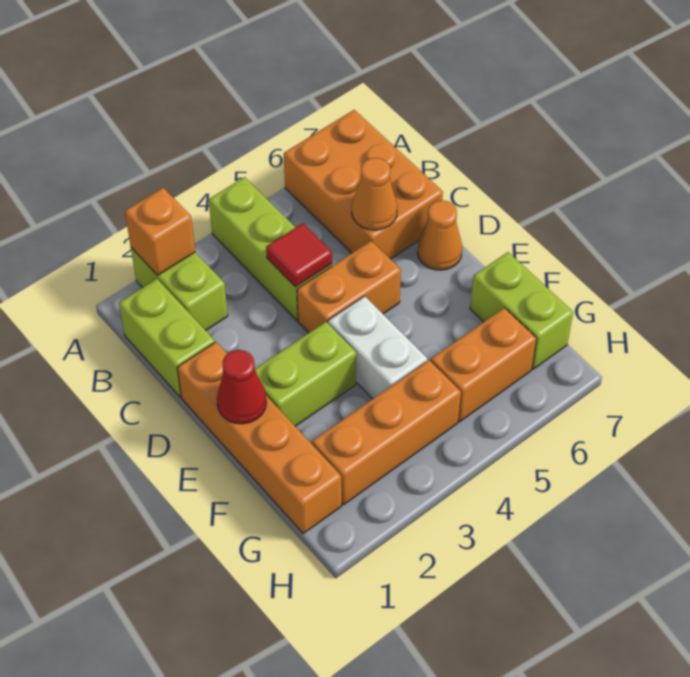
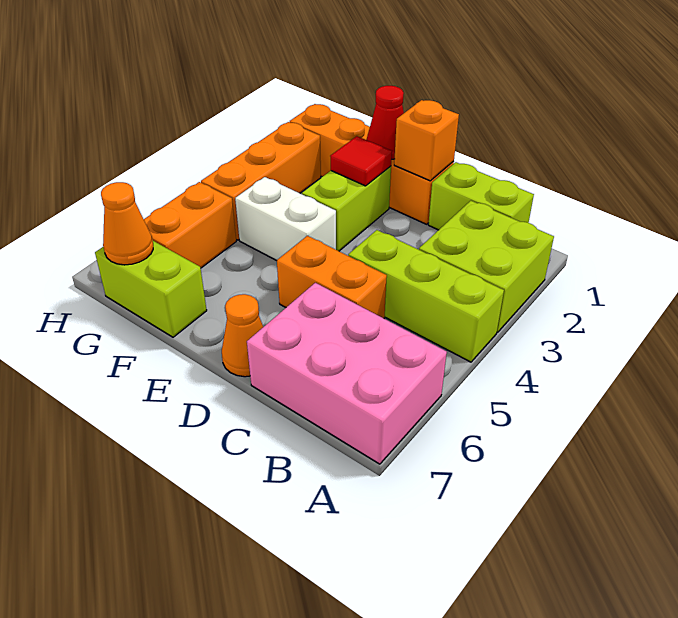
lime 1x2 brick [131,248,228,330] -> lime 2x2 brick [419,201,554,333]
orange 1x1 brick [125,188,195,275] -> orange 1x1 brick moved to [394,100,459,181]
orange 2x3 brick [284,110,443,259] -> pink 2x3 brick [247,283,447,464]
red 1x1 tile [266,223,332,287] -> red 1x1 tile moved to [330,136,392,186]
orange 1x1 cone [352,158,397,230] -> orange 1x1 cone moved to [101,182,153,265]
orange 1x2 brick [297,241,401,333] -> orange 1x2 brick turned to [277,236,387,318]

